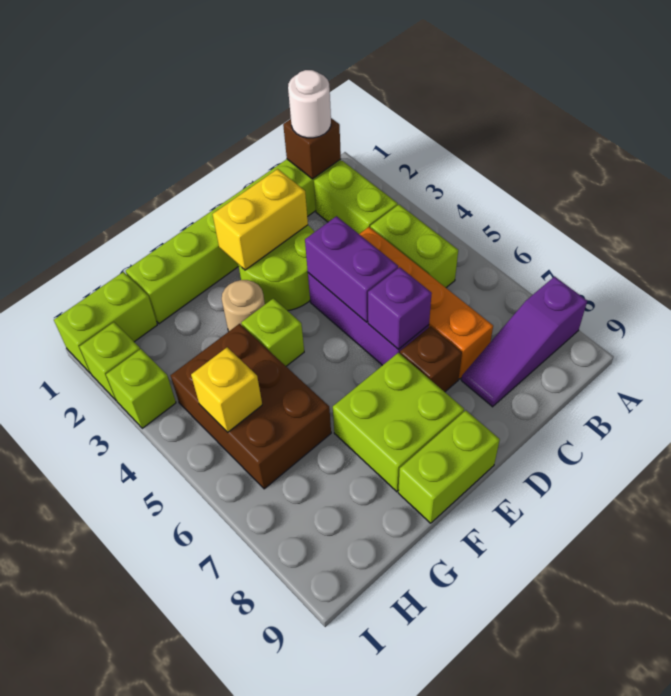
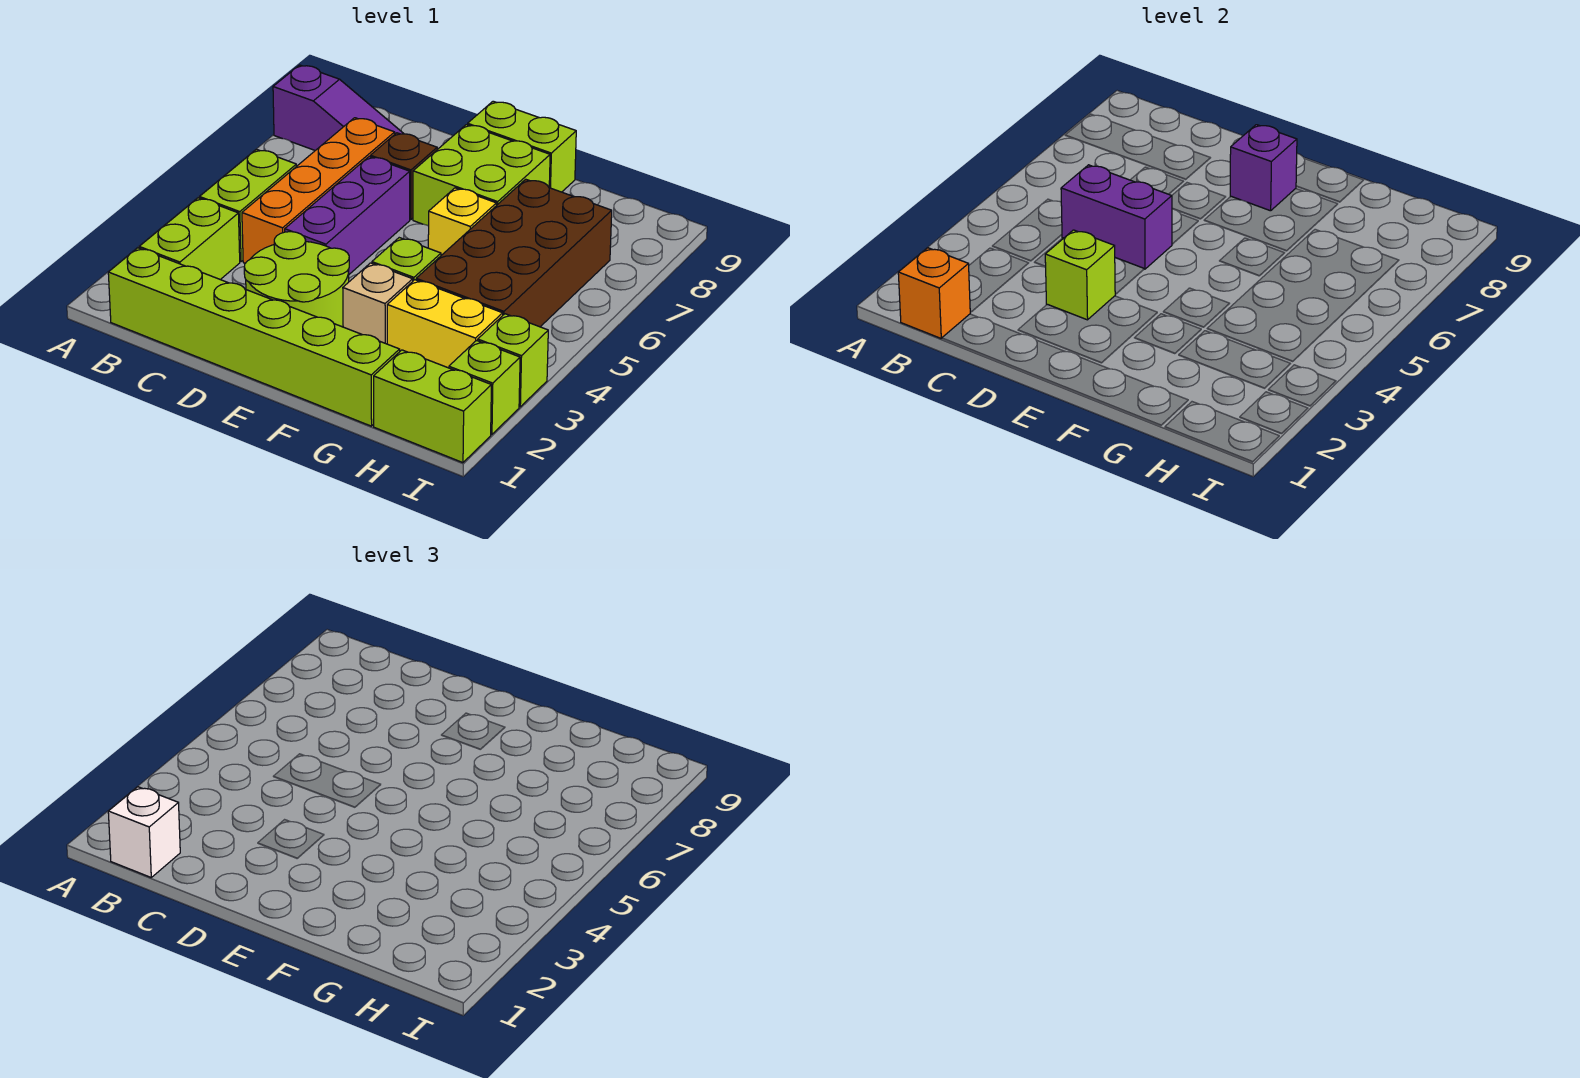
brown 1x1 brick [283,118,341,179] -> orange 1x1 brick [898,248,970,338]
white 1x1 round brick [288,70,331,138] -> white 1x1 brick [108,787,180,877]
yellow 1x2 brick [213,169,308,270] -> yellow 1x2 brick moved to [387,280,503,368]
none -> lime 1x1 brick [1045,230,1116,320]
purple 1x2 brick [305,216,398,322] -> purple 1x2 brick turned to [1061,165,1172,269]
purple 1x1 brick [368,267,432,349] -> purple 1x1 brick moved to [1230,125,1297,211]
tan 1x1 round brick [222,280,265,331] -> tan 1x1 brick [343,263,413,344]
brown 2x3 brick [171,324,331,489] -> brown 2x4 brick [416,179,612,327]
yellow 1x1 brick [191,347,262,432] -> yellow 1x1 brick moved to [428,188,497,255]

